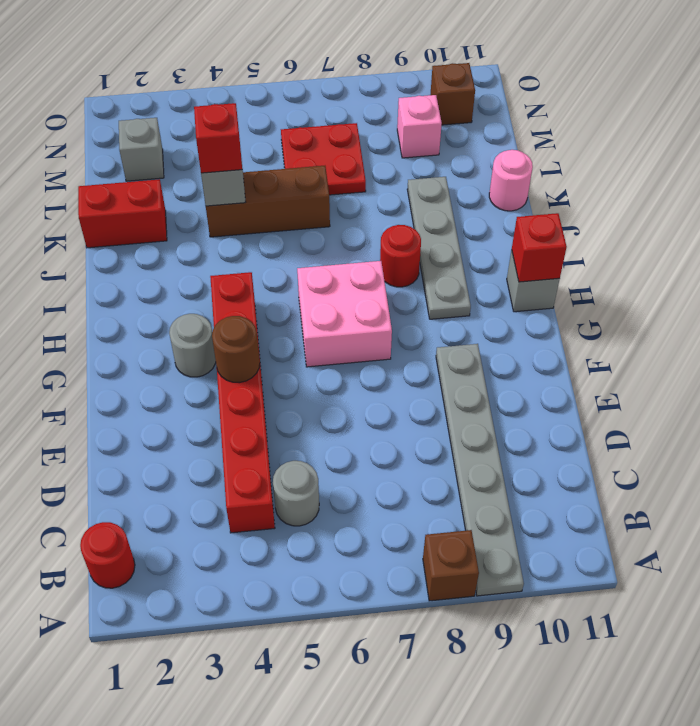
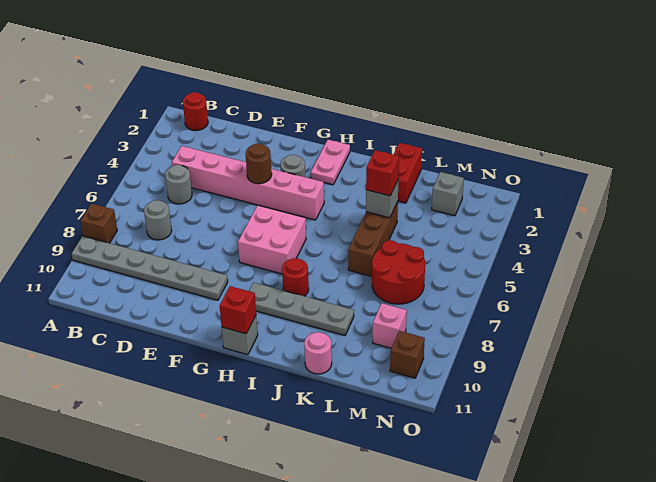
red 1x6 brick [210,272,275,533] -> pink 1x6 brick [172,146,324,220]
none -> grey 1x1 round brick [144,200,172,240]
none -> pink 1x2 plate [311,140,350,185]
red 2x2 plate [281,123,366,195] -> red 2x2 round brick [372,240,425,304]

